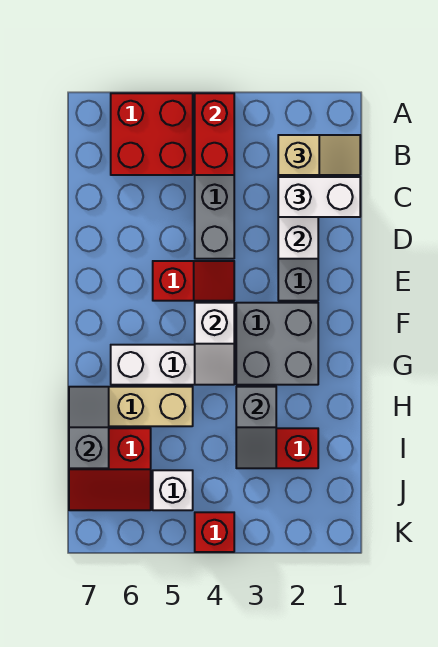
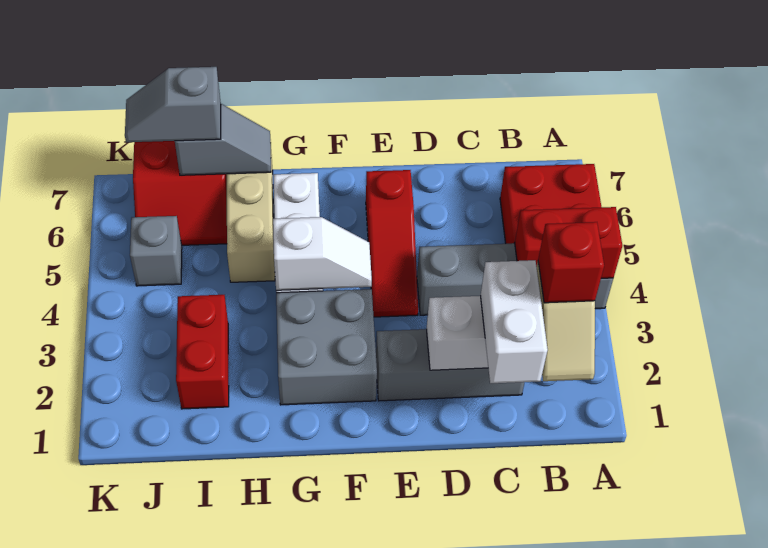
red 1x2 slope [153,261,234,301] -> red 1x3 slope [366,170,418,317]
white 1x2 slope [195,303,234,385] -> white 1x2 slope turned to [273,217,372,290]
grey 1x2 slope [236,387,276,468] -> grey 1x2 slope moved to [125,67,221,142]
red 2x2 slope [69,428,151,510] -> red 2x2 slope turned to [133,141,227,245]
white 1x1 brick [153,470,193,510] -> grey 1x1 brick [130,216,182,286]
red 1x1 brick [195,512,234,552] -> red 1x1 brick moved to [538,222,604,303]

